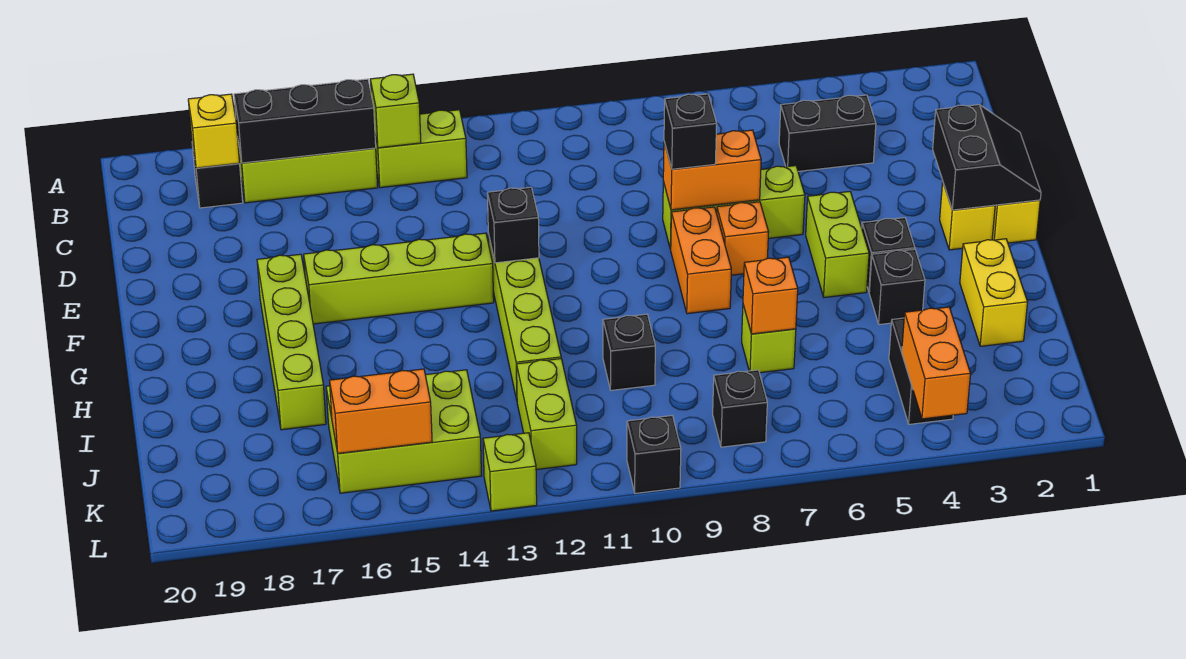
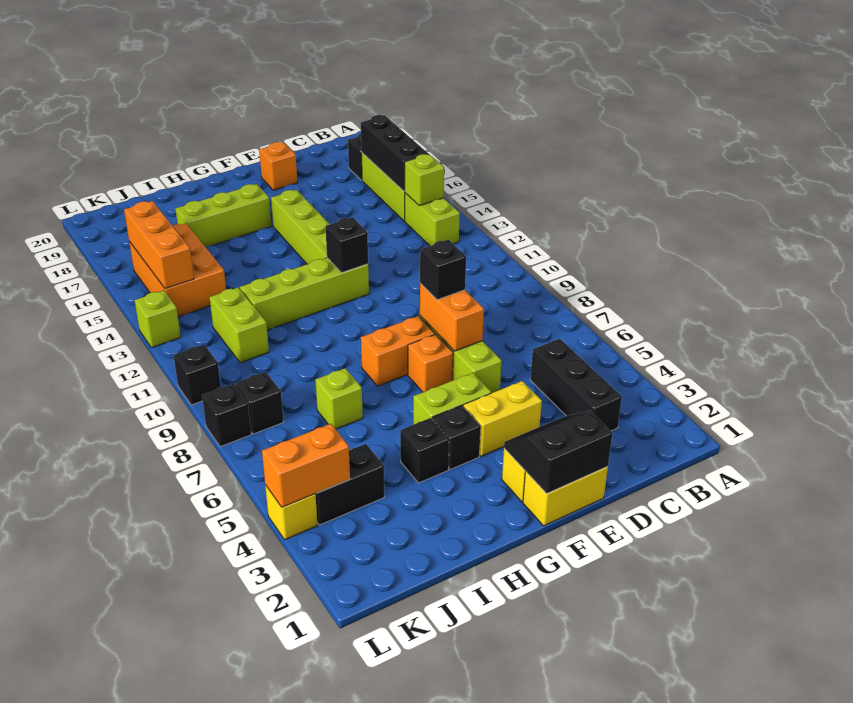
yellow 1x1 brick [188,94,239,168] -> yellow 1x1 brick moved to [265,485,318,540]
black 1x2 brick [779,95,876,171] -> black 1x3 brick [530,339,622,431]
black 2x2 slope [933,105,1041,210] -> black 2x2 slope turned to [504,411,612,494]
lime 1x4 brick [257,254,326,430] -> lime 1x3 brick [176,184,271,247]
yellow 1x2 brick [960,239,1028,346] -> yellow 1x2 brick moved to [463,381,542,456]
orange 1x1 brick [743,257,798,334] -> orange 1x1 brick moved to [259,142,297,190]
black 1x1 brick [603,314,655,390] -> black 1x1 brick moved to [202,384,251,447]
lime 1x2 brick [517,359,577,470] -> lime 1x2 brick turned to [209,288,269,363]
lime 2x3 brick [326,370,481,493] -> orange 2x3 brick [129,224,226,317]
orange 1x2 brick [330,369,432,453] -> orange 1x3 brick [124,201,194,289]

